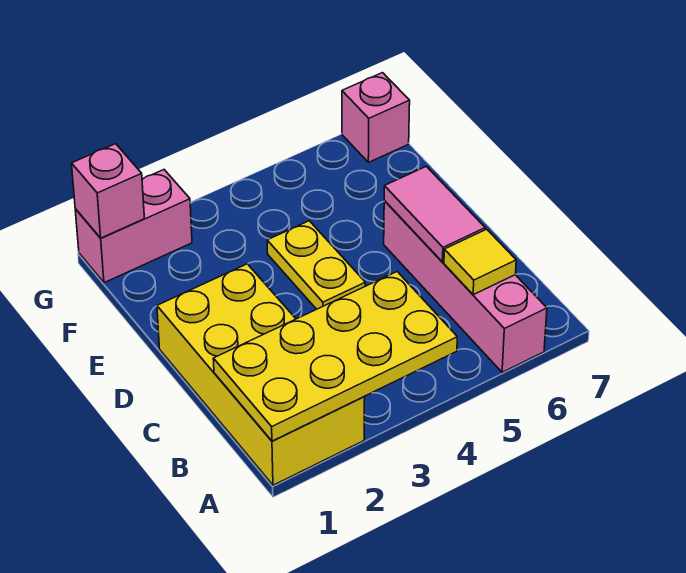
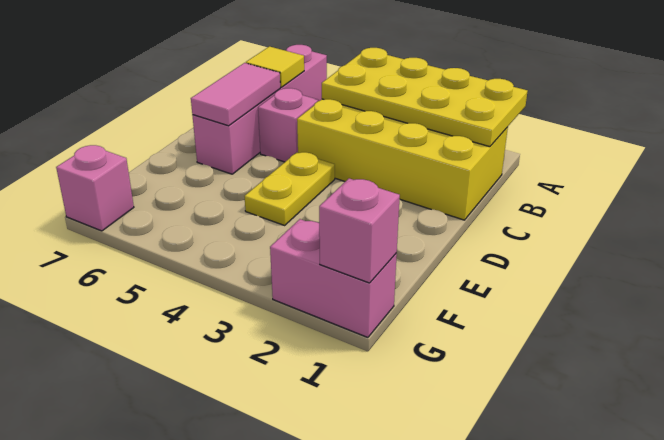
yellow 2x4 brick [157,264,365,485] -> yellow 2x4 brick turned to [297,99,508,220]
none -> pink 1x1 brick [258,88,319,162]

